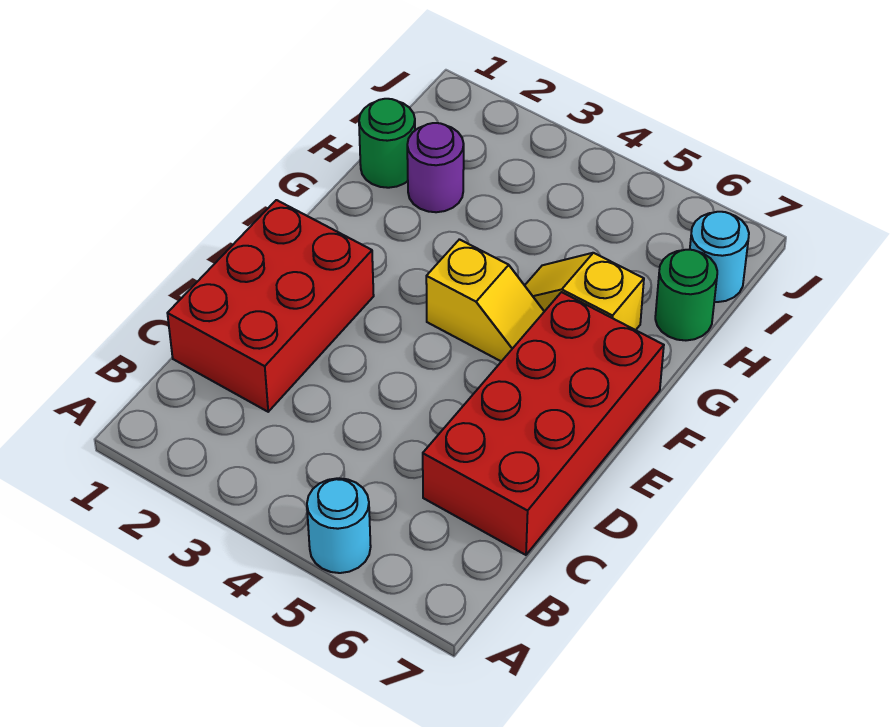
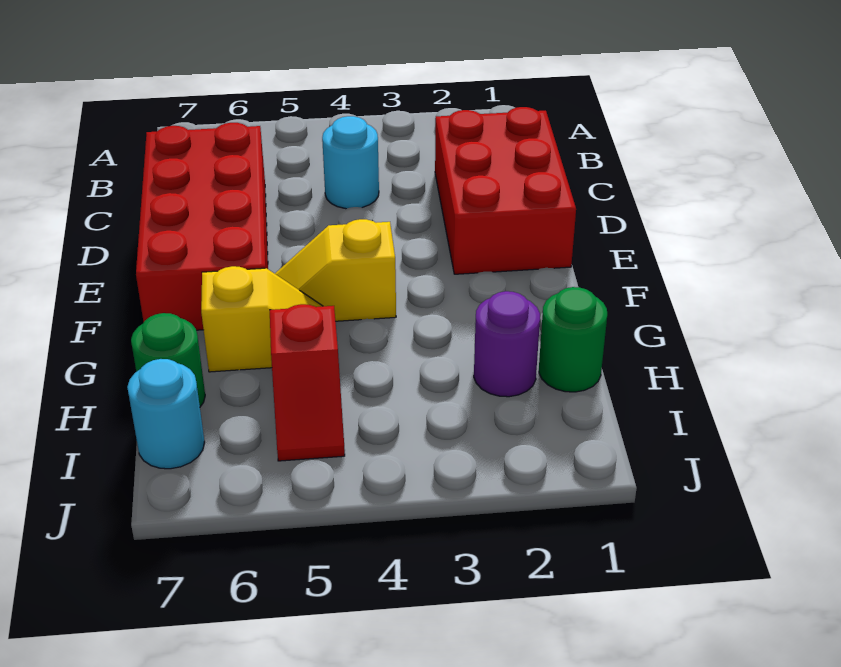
cyan 1x1 round brick [307,478,371,573] -> cyan 1x1 round brick moved to [322,116,379,209]
none -> red 1x2 slope [270,304,345,461]

